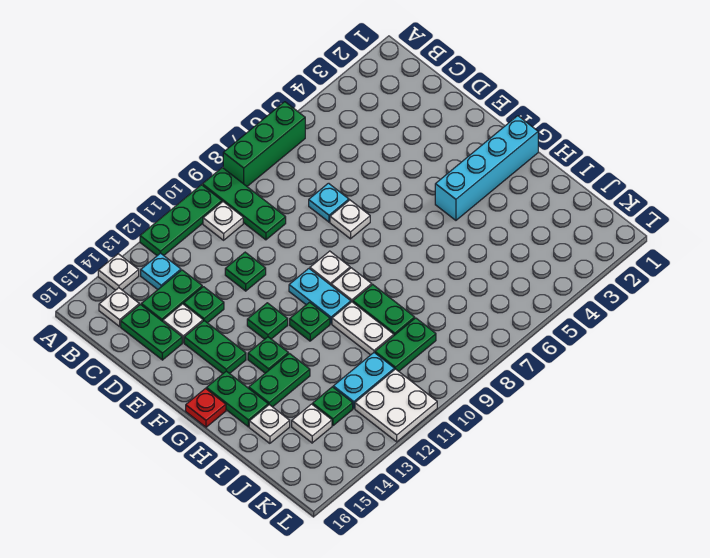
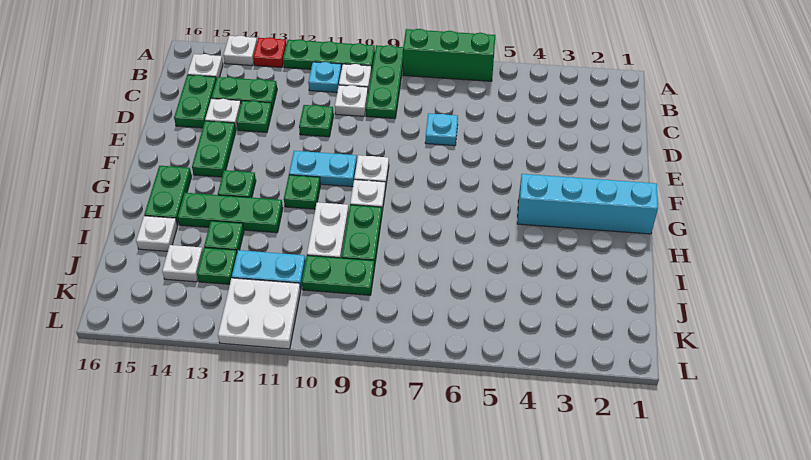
cyan 1x1 plate [141,253,181,289] -> cyan 1x1 plate moved to [308,62,342,92]
white 1x1 plate [330,200,370,239] -> white 1x1 plate moved to [335,85,368,116]
cyan 1x2 plate [289,269,351,324] -> cyan 1x2 plate turned to [289,151,357,187]
green 1x1 plate [247,303,288,339] -> green 1x1 plate moved to [204,221,244,252]
red 1x1 plate [186,389,226,427] -> red 1x1 plate moved to [253,37,286,67]
green 1x2 plate [249,354,310,407] -> green 1x3 plate [178,193,283,233]

